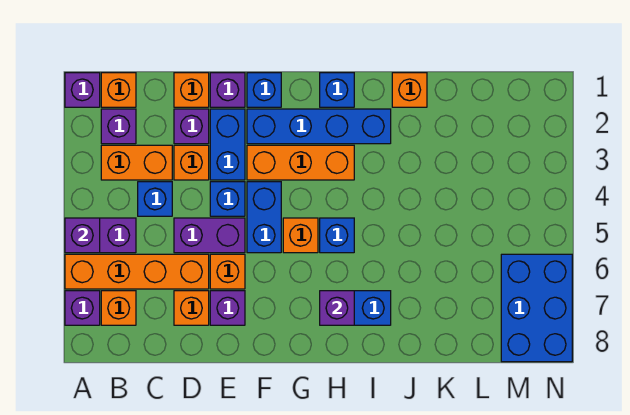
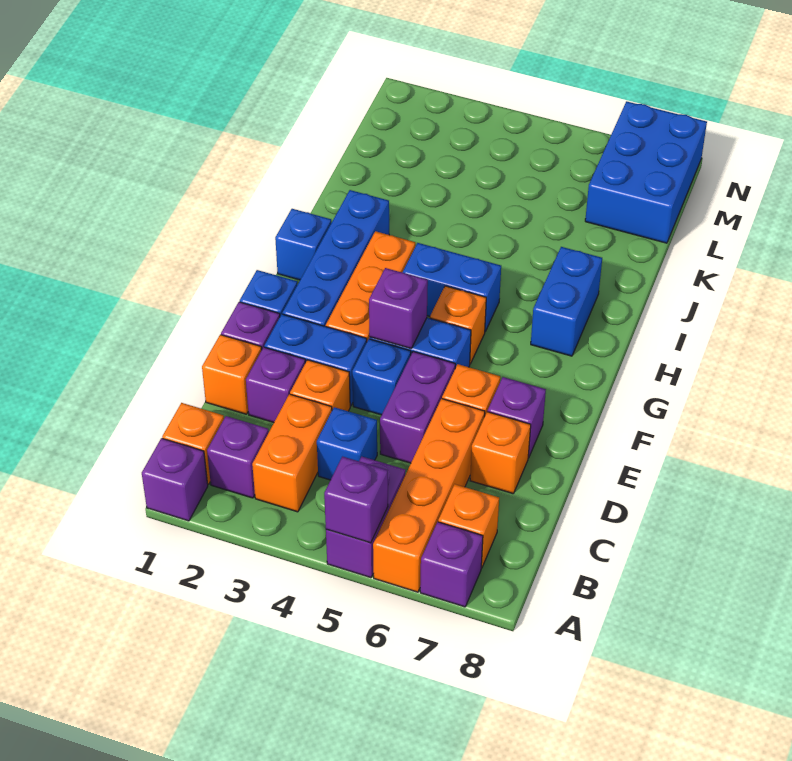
blue 1x1 brick [320,218,354,253] -> blue 1x2 brick [403,243,501,331]
purple 1x1 brick [320,291,354,325] -> purple 1x1 brick moved to [369,268,428,348]
orange 1x1 brick [392,73,427,107] -> none
blue 2x3 brick [501,254,572,362] -> blue 2x3 brick turned to [585,101,707,243]

